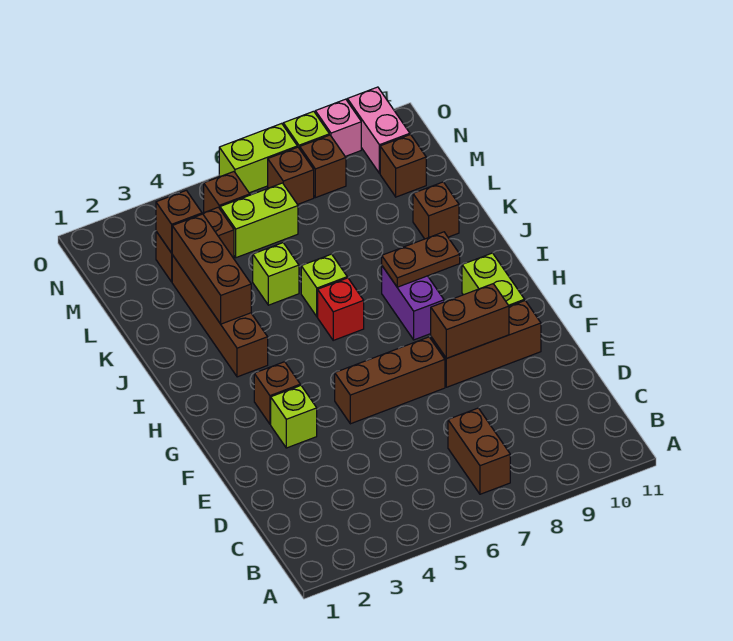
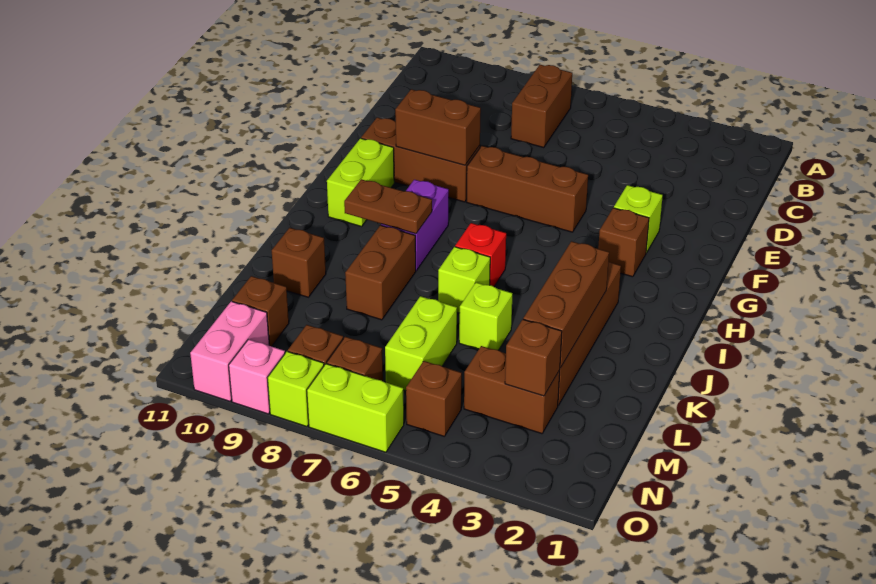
none -> brown 1x2 brick [345,225,416,320]
lime 1x2 brick [220,183,298,258] -> lime 1x2 brick turned to [385,296,457,391]

